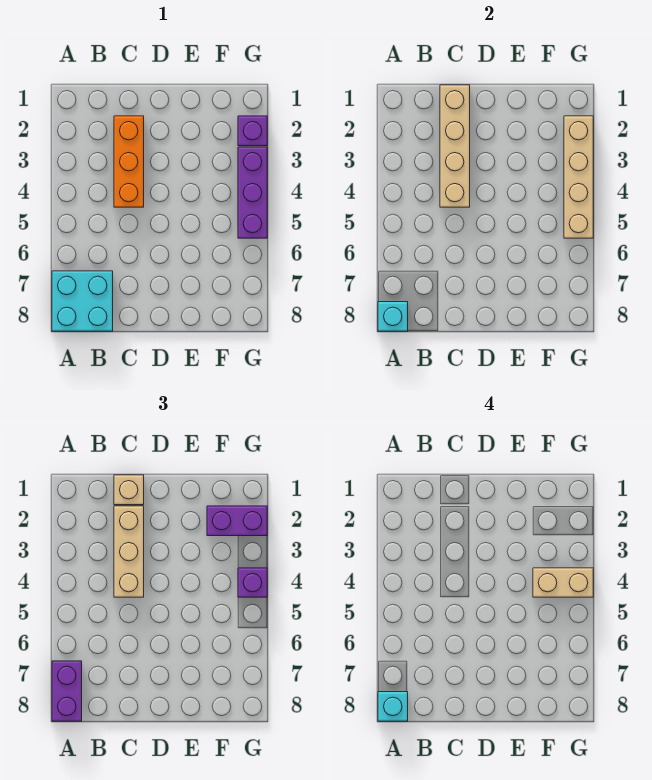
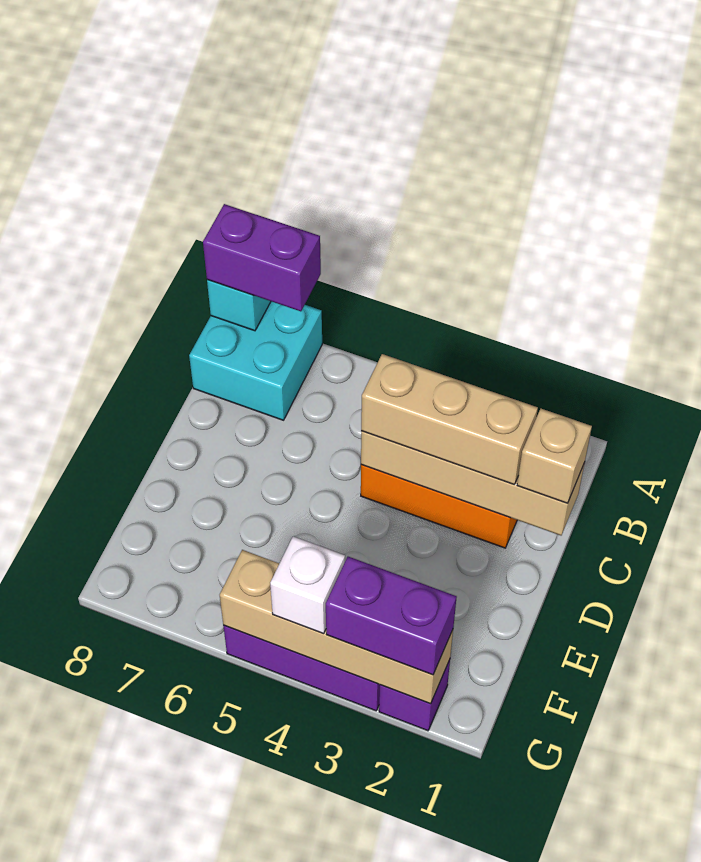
cyan 1x1 brick [378,692,408,721] -> none
purple 1x2 brick [207,506,267,536] -> purple 1x2 brick turned to [326,557,457,675]
tan 1x2 brick [533,568,593,597] -> none
purple 1x1 brick [238,568,267,597] -> white 1x1 brick [270,536,345,634]

